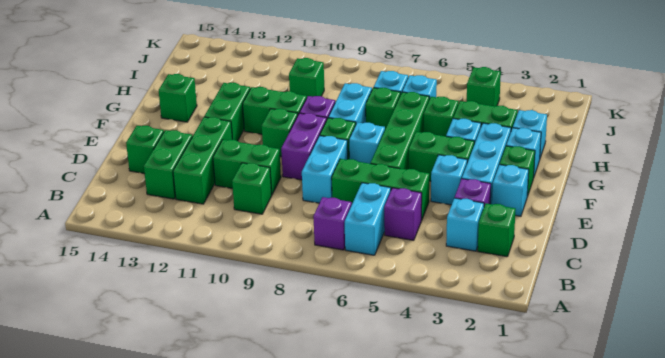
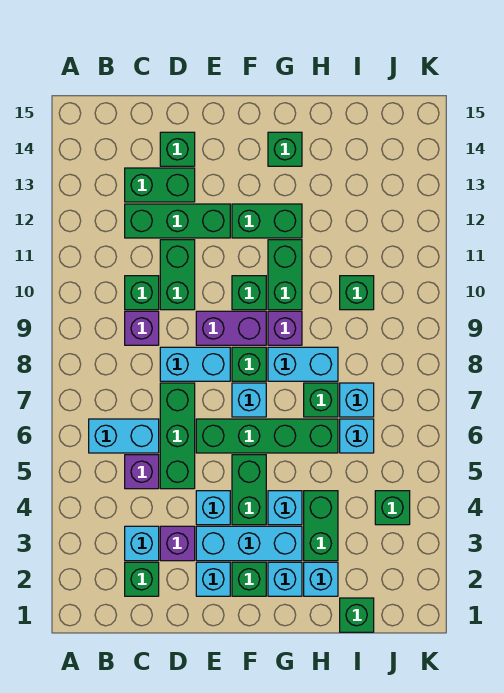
purple 1x1 brick [313,197,352,250] -> purple 1x1 brick moved to [125,311,159,345]
green 1x1 brick [424,97,459,136] -> green 1x1 brick moved to [340,598,374,632]

